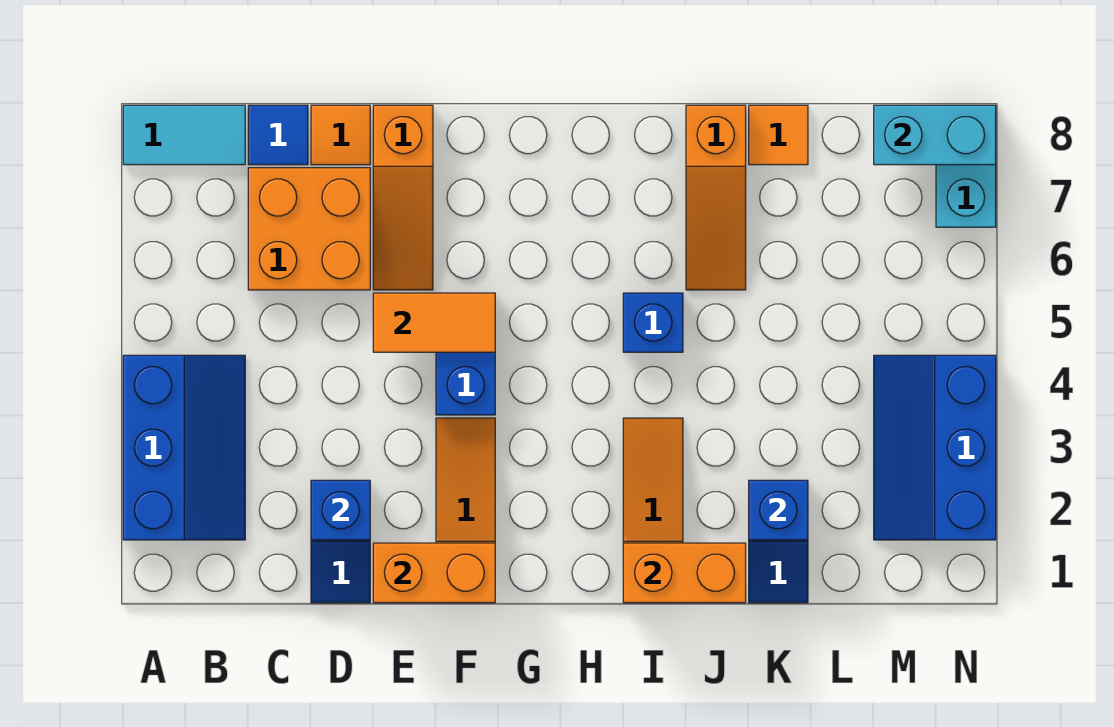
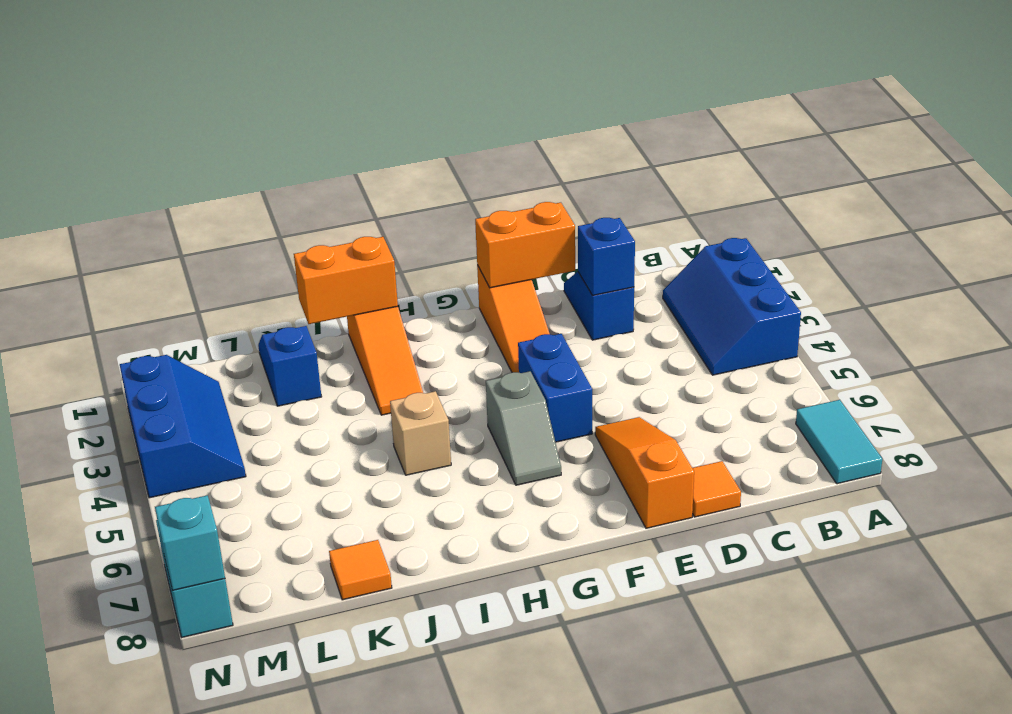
cyan 1x2 tile [123,105,245,165] -> cyan 1x2 tile turned to [796,400,882,484]
orange 2x2 brick [248,168,370,290] -> none
blue 1x1 tile [248,105,308,165] -> none
orange 1x2 tile [373,293,495,352] -> none
none -> grey 1x2 slope [486,371,561,485]
blue 1x1 brick [623,293,683,352] -> tan 1x1 brick [390,391,451,475]
orange 1x3 slope [686,105,746,290] -> none
blue 1x1 brick [749,480,808,540] -> none
cyan 1x2 brick [874,105,996,165] -> cyan 1x1 brick [155,495,225,591]

